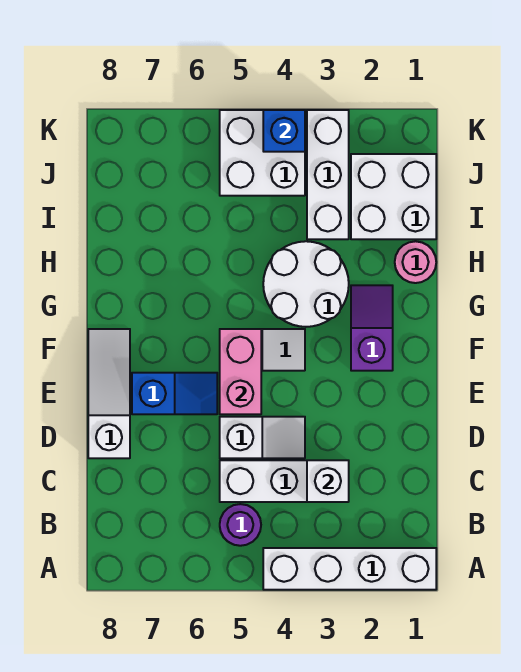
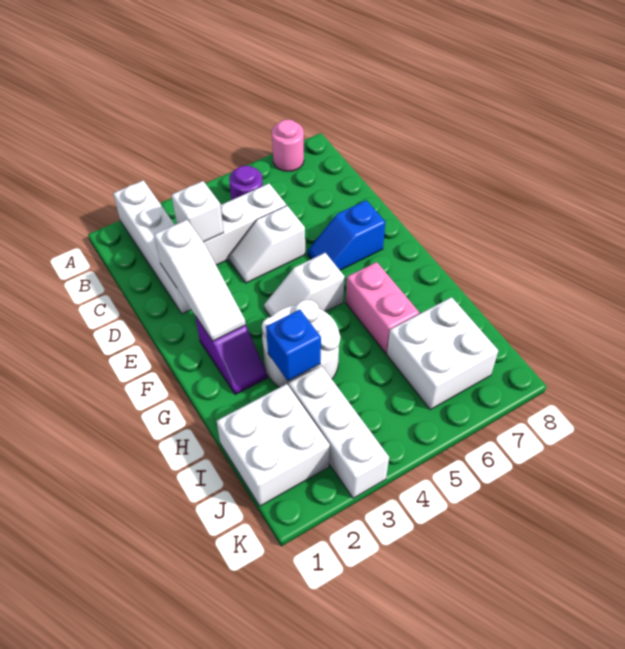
white 1x4 brick [263,548,436,590] -> white 1x4 brick turned to [113,180,191,314]
white 1x3 slope [88,329,130,458] -> white 1x3 slope moved to [154,220,246,341]
pink 1x2 brick [220,329,261,414] -> pink 1x2 brick moved to [346,262,419,353]
pink 1x1 round brick [395,241,436,283] -> pink 1x1 round brick moved to [272,120,304,171]
white 2x2 brick [220,110,305,196] -> white 2x2 brick moved to [387,297,498,410]
blue 1x1 brick [263,110,305,152] -> blue 1x1 brick moved to [266,310,321,381]

